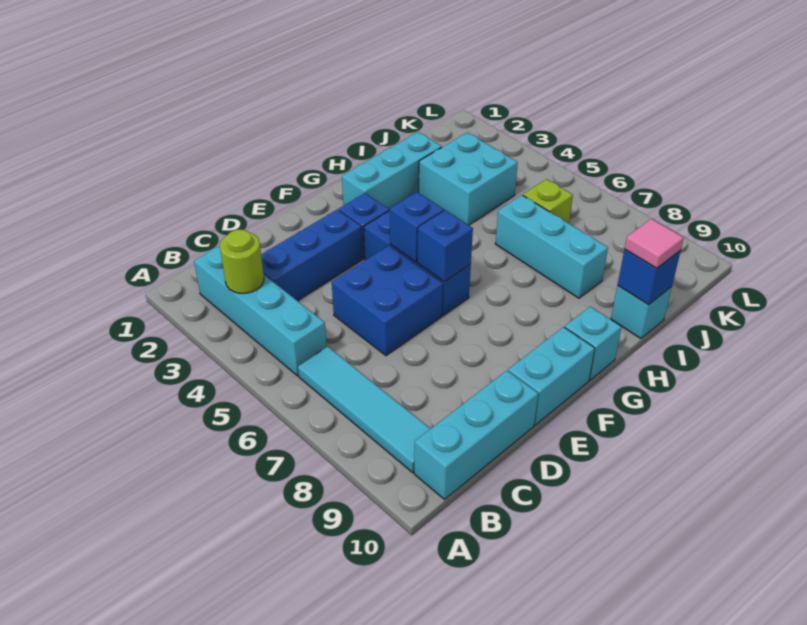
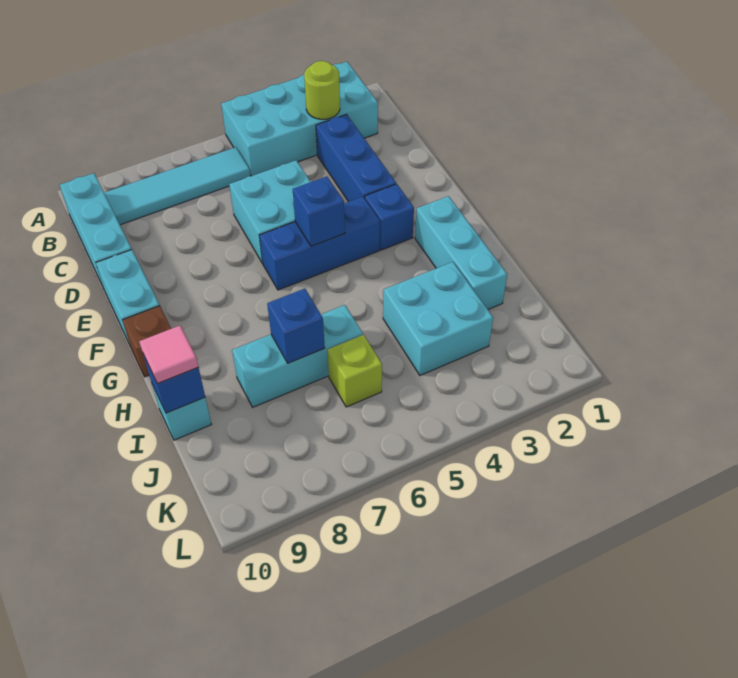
cyan 1x4 brick [194,246,327,376] -> cyan 2x4 brick [221,62,378,176]
blue 2x2 brick [332,246,443,356] -> cyan 2x2 brick [229,160,310,264]
blue 1x1 brick [417,210,473,282] -> blue 1x1 brick moved to [267,289,325,363]
cyan 1x1 brick [565,306,621,380] -> brown 1x1 brick [122,306,171,377]

